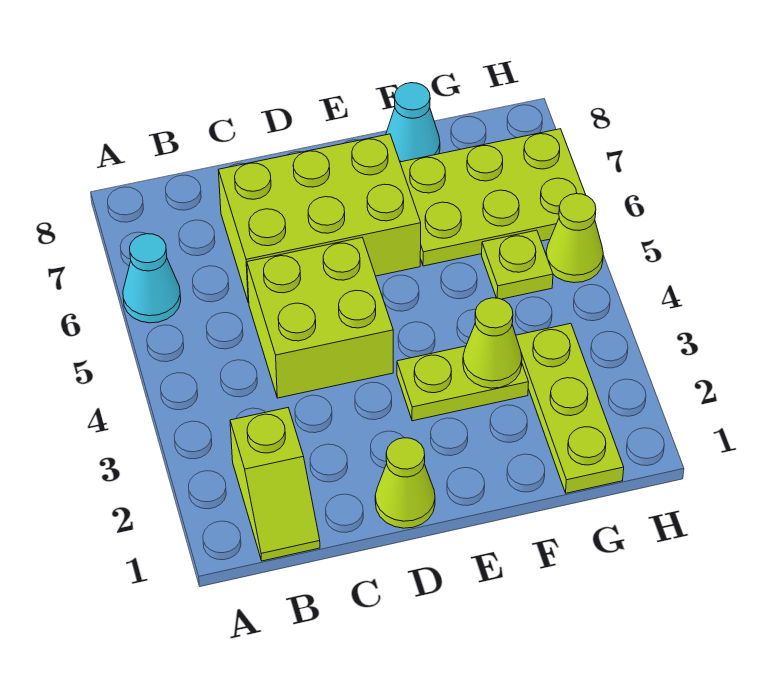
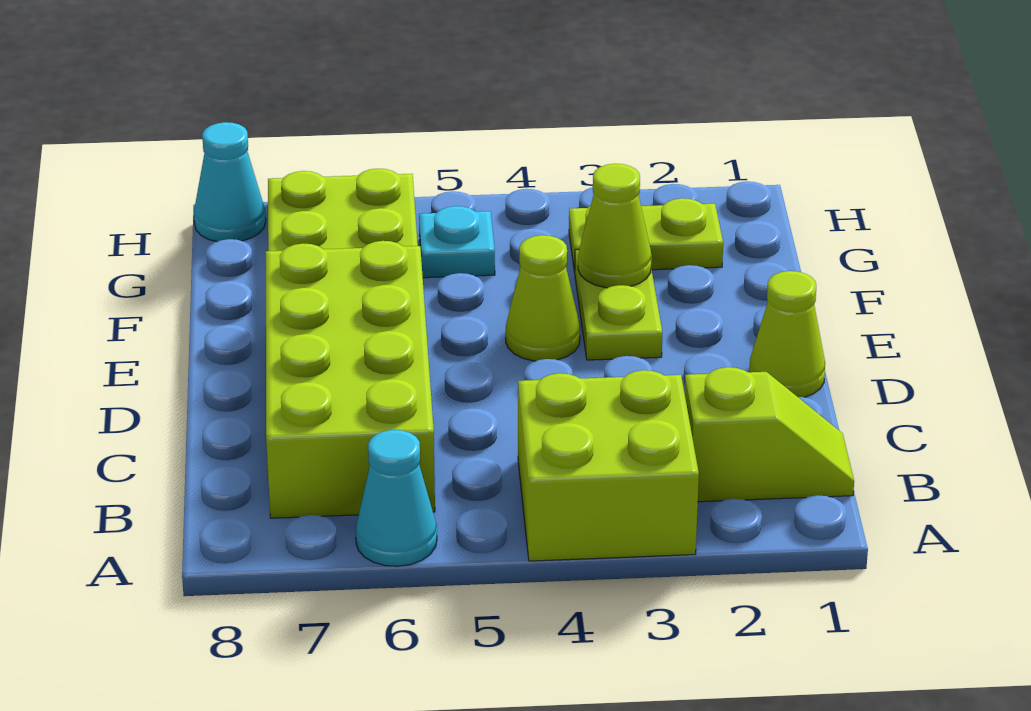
lime 2x2 brick [247,238,393,398] -> lime 2x2 brick moved to [518,370,699,561]
lime 2x3 brick [219,134,421,303] -> lime 2x4 brick [266,241,435,518]
cyan 1x1 cone [386,83,440,162] -> cyan 1x1 cone moved to [194,122,266,242]
lime 1x3 plate [516,323,624,493] -> lime 1x2 plate [569,198,723,272]
lime 1x1 plate [482,230,553,299] -> cyan 1x1 plate [419,206,495,278]
lime 1x1 cone [546,194,603,283] -> lime 1x1 cone moved to [506,235,580,361]

